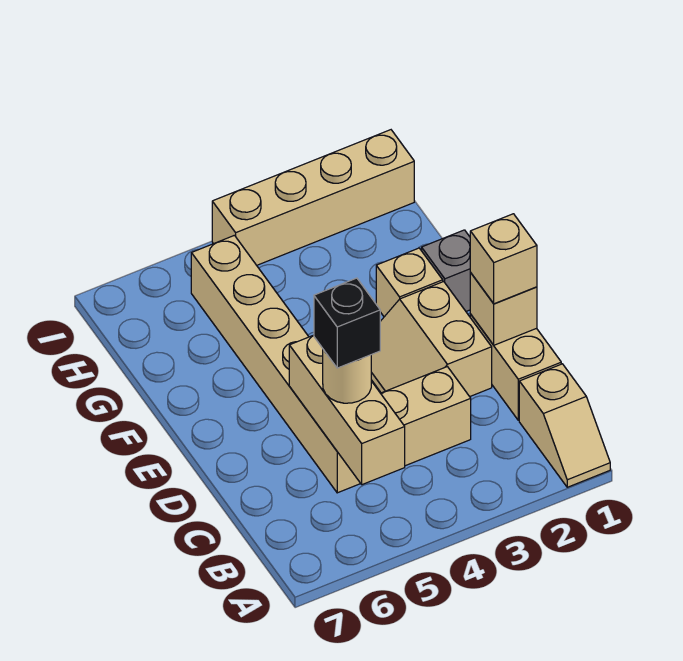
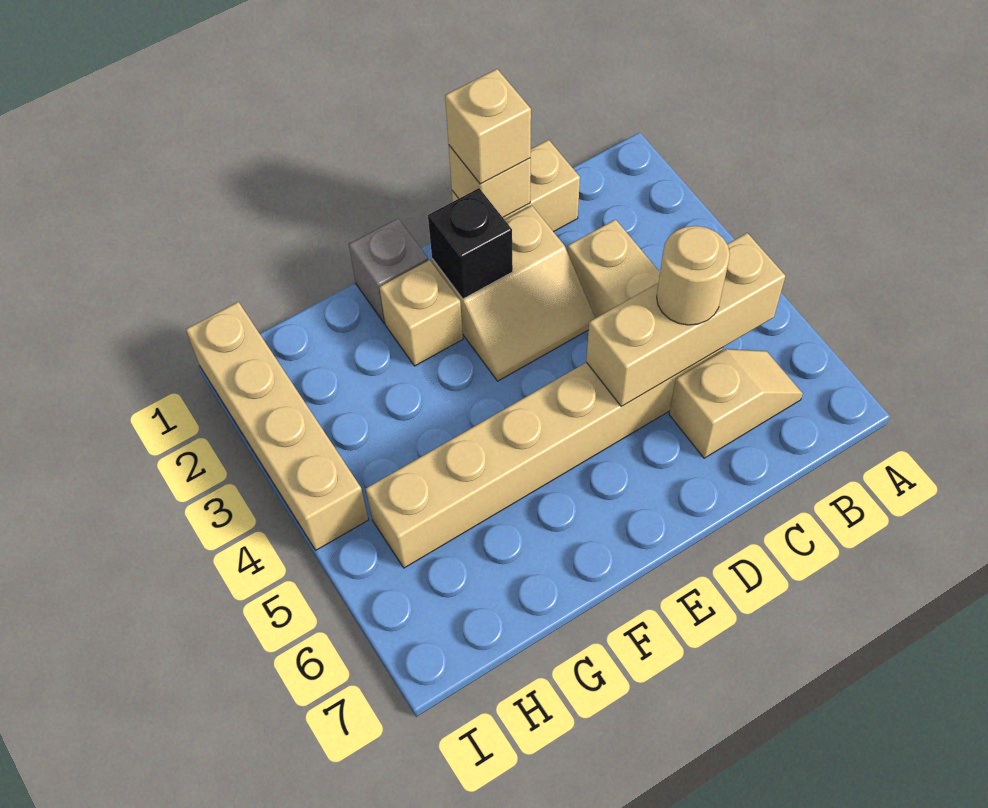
tan 1x2 slope [519,364,610,487] -> tan 1x2 slope moved to [669,349,803,458]
black 1x1 brick [314,278,380,368] -> black 1x1 brick moved to [428,188,513,299]

